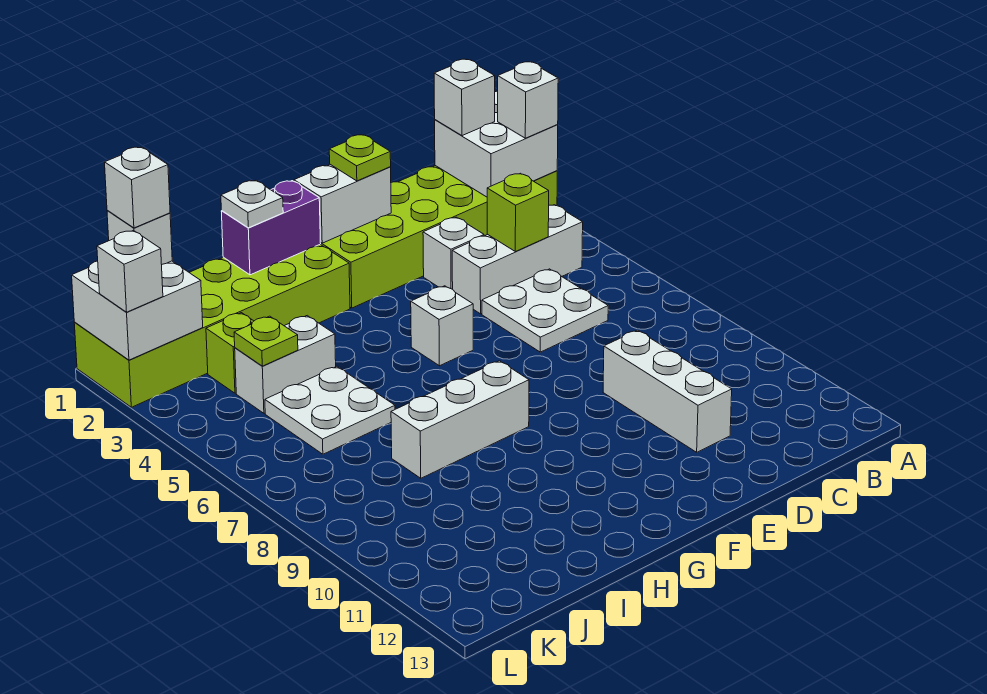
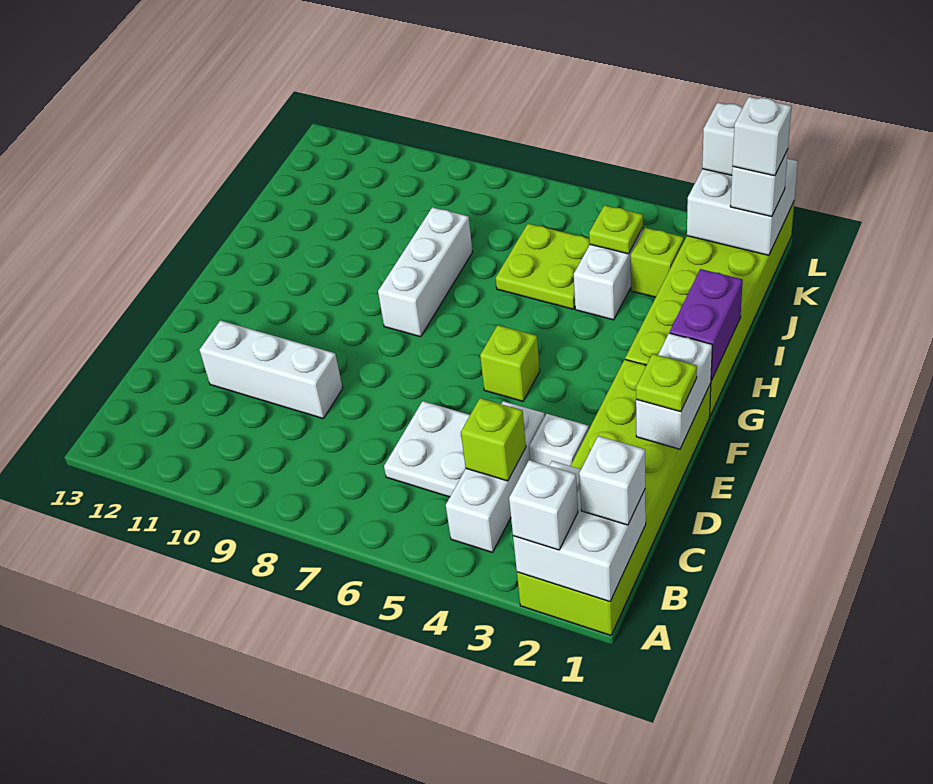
white 1x1 brick [411,286,473,366] -> lime 1x1 brick [480,325,540,401]
white 1x1 plate [221,180,283,228] -> none
white 2x2 plate [265,367,395,454] -> lime 2x2 plate [496,224,590,309]

